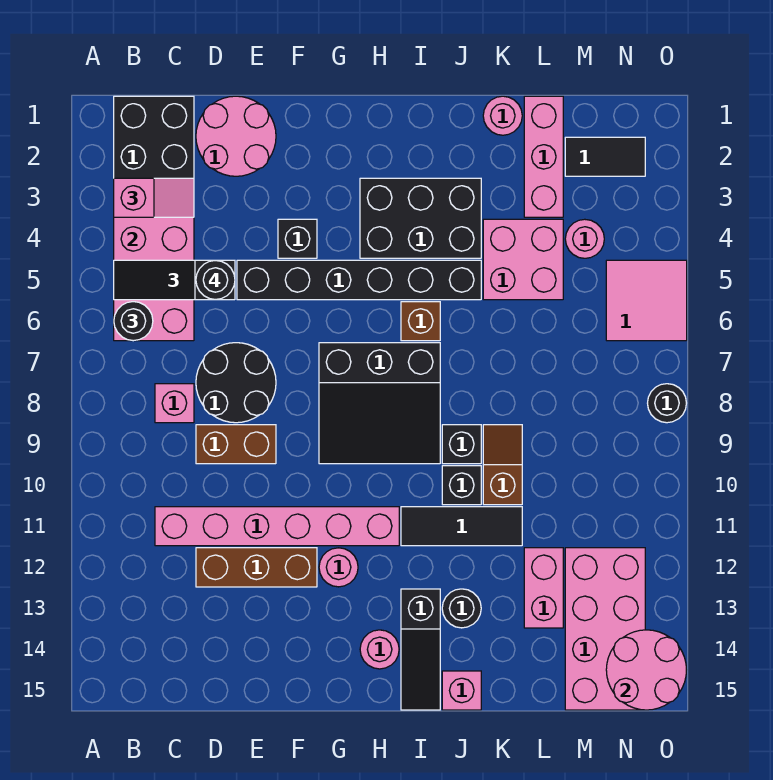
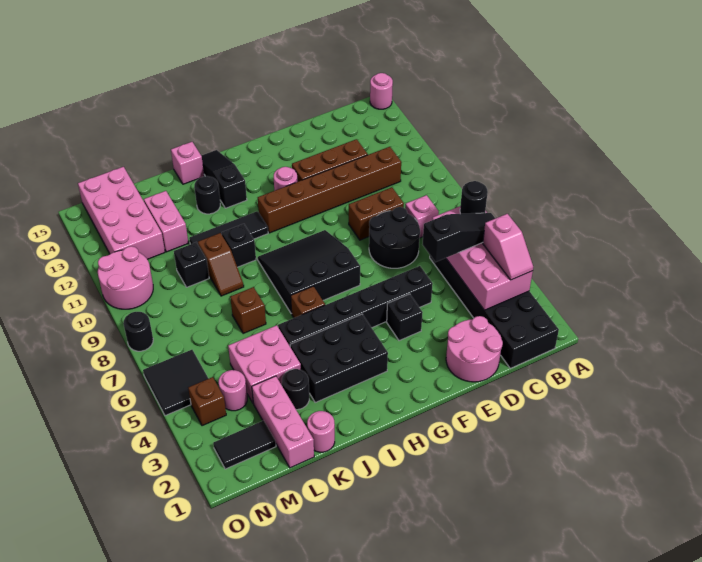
pink 1x2 slope [114,178,194,217] -> pink 1x2 slope turned to [483,214,533,280]
pink 1x6 brick [155,507,399,546] -> brown 1x6 brick [258,147,401,233]
black 1x1 round brick [196,260,235,300] -> black 1x1 round brick moved to [282,369,309,410]
pink 1x1 round brick [360,630,399,669] -> pink 1x1 round brick moved to [370,73,393,109]
black 1x1 brick [442,425,481,464] -> black 1x1 brick moved to [174,242,209,287]
none -> brown 1x1 brick [230,287,266,334]
none -> brown 1x1 brick [188,377,226,426]
pink 2x2 tile [606,260,687,341] -> black 2x2 tile [143,350,209,416]
pink 2x2 round brick [606,630,686,710] -> pink 2x2 round brick moved to [98,246,153,309]

